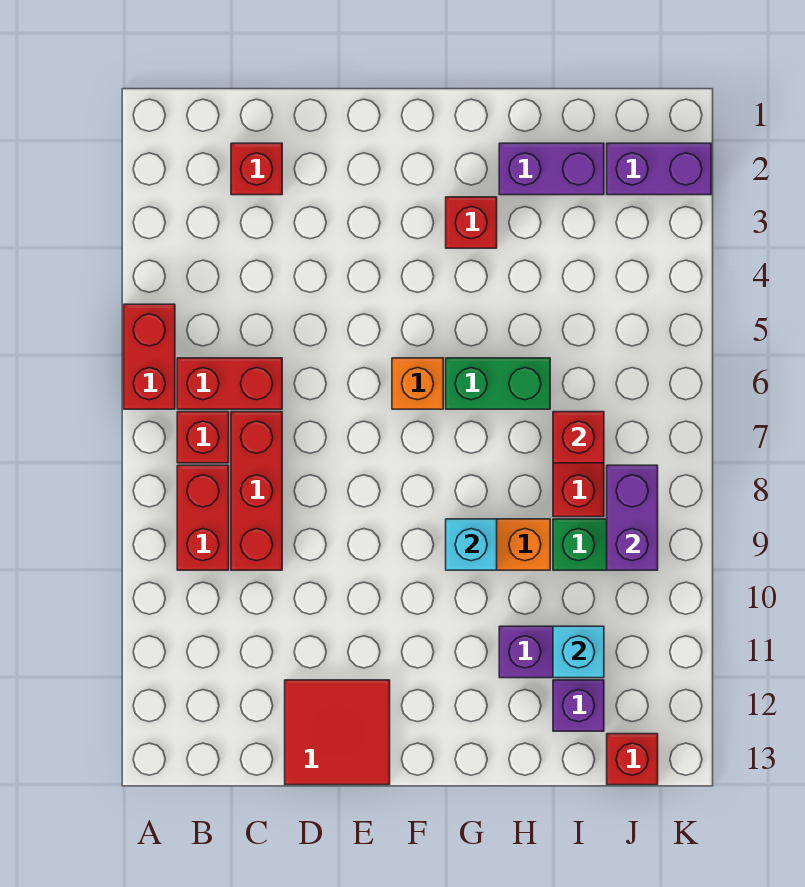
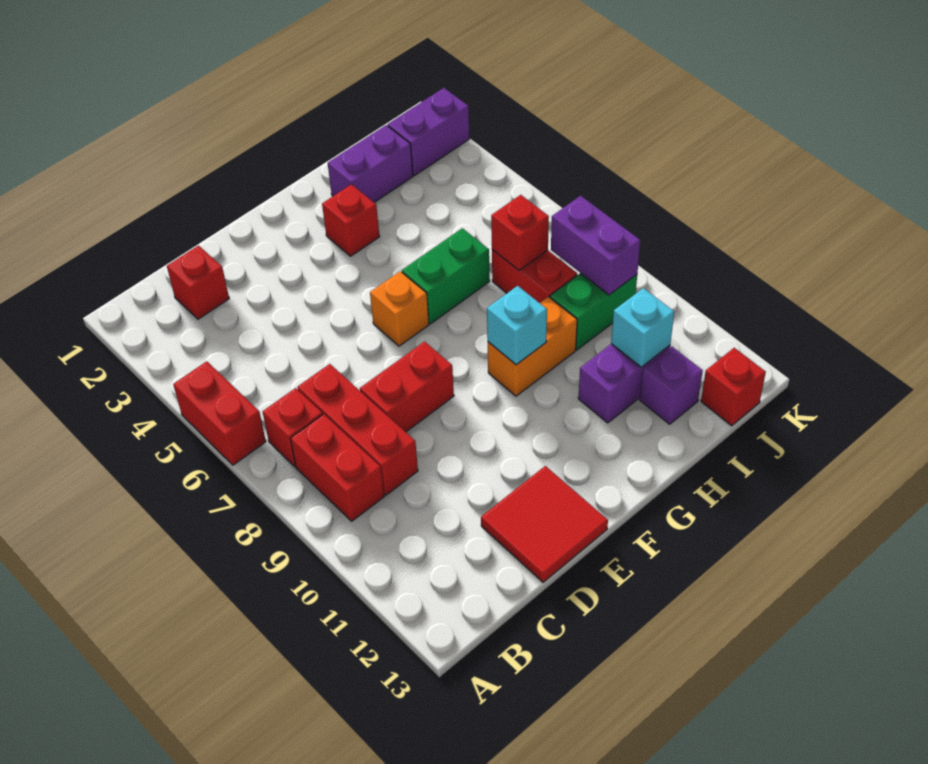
red 1x2 brick [177,358,282,409] -> red 1x2 brick moved to [360,342,454,432]

